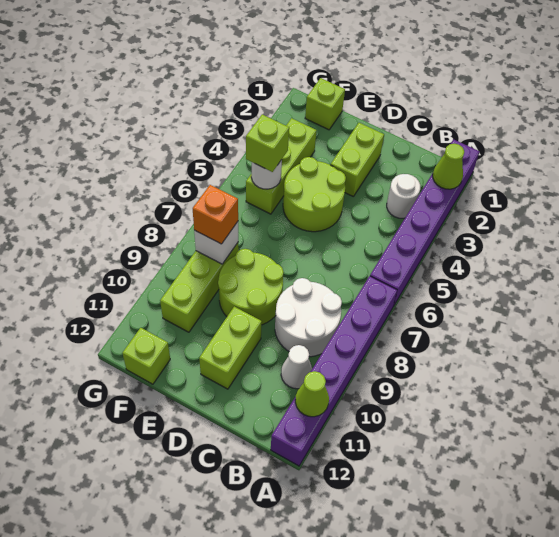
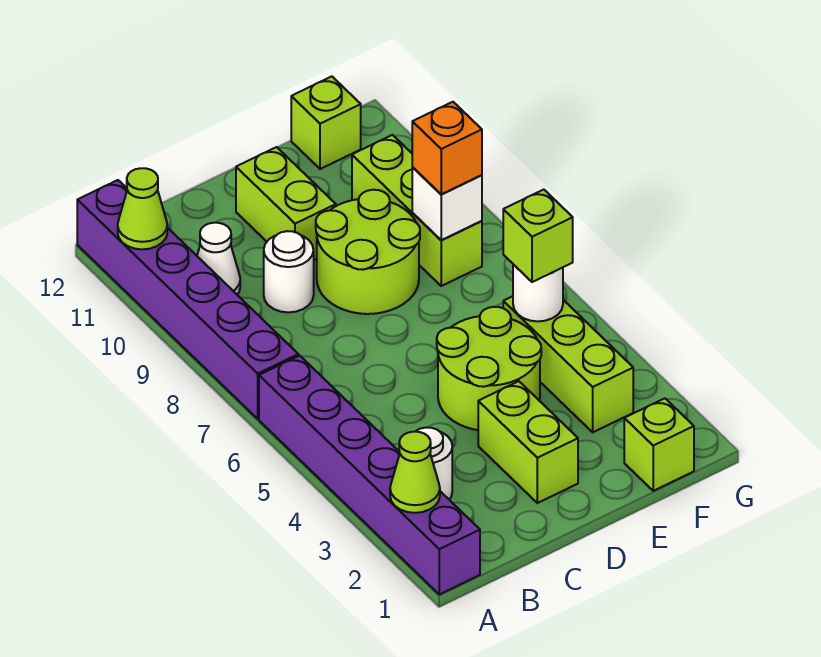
white 2x2 round brick [275,278,342,357] -> white 1x1 round brick [264,231,314,312]

